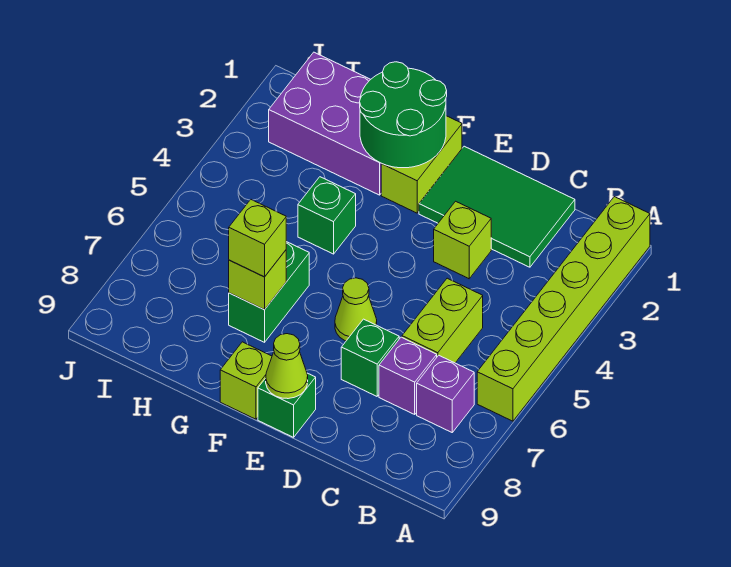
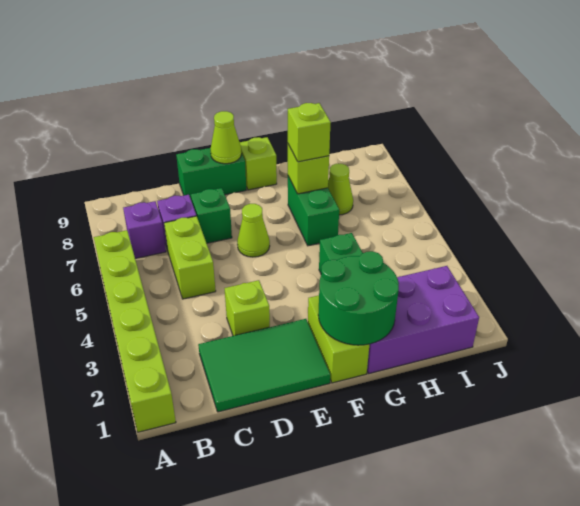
green 1x1 brick [258,373,316,437] -> green 1x2 brick [176,148,246,199]
none -> lime 1x1 cone [328,164,353,215]

